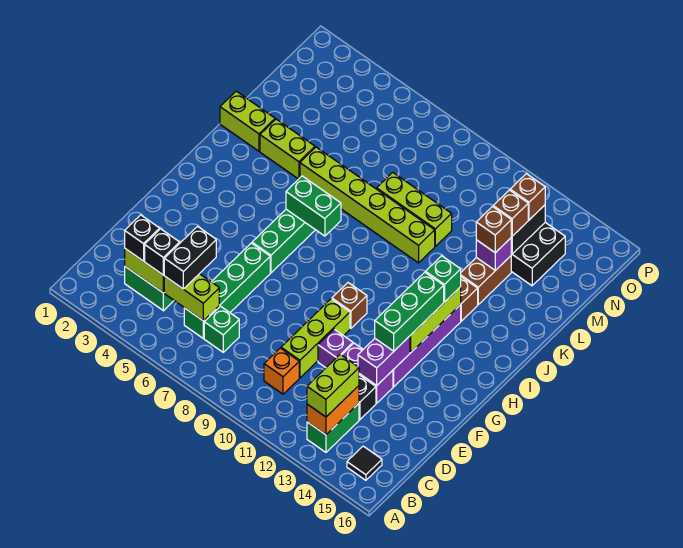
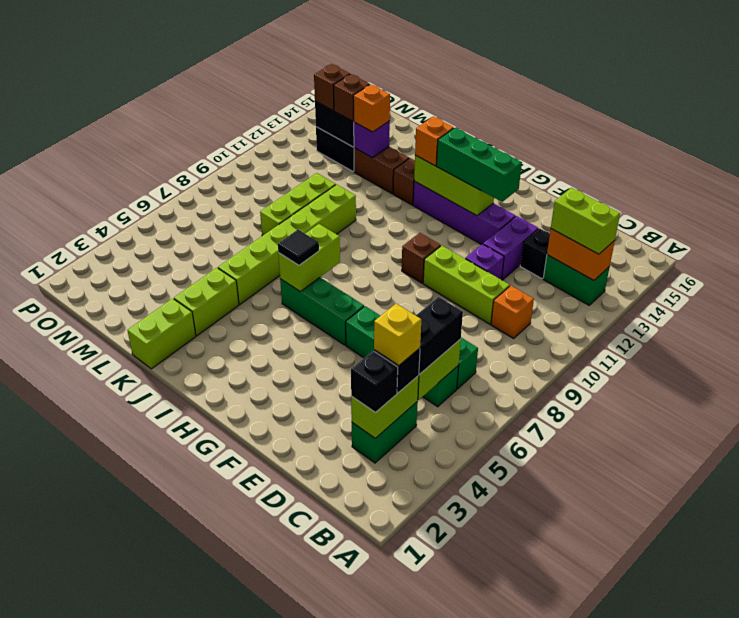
black 1x1 tile [347,446,382,480] -> black 1x1 tile moved to [278,230,319,265]
none -> yellow 1x1 brick [374,304,421,366]
black 1x2 brick [164,226,216,289] -> black 1x2 brick turned to [416,297,463,374]
purple 1x2 brick [358,336,410,385] -> none
green 1x2 brick [286,176,341,236] -> lime 1x2 brick [278,224,340,292]
green 1x1 brick [426,256,461,302] -> orange 1x1 brick [415,117,454,166]
brown 1x1 brick [476,207,511,253] -> orange 1x1 brick [353,84,390,132]

